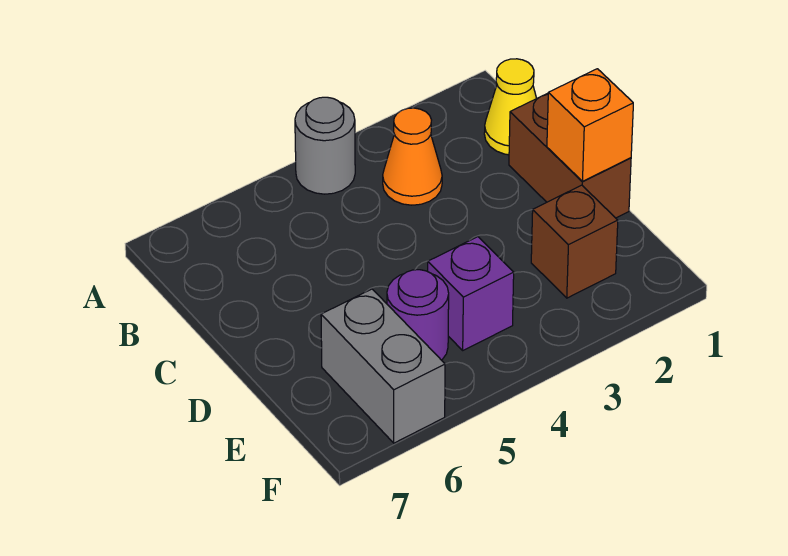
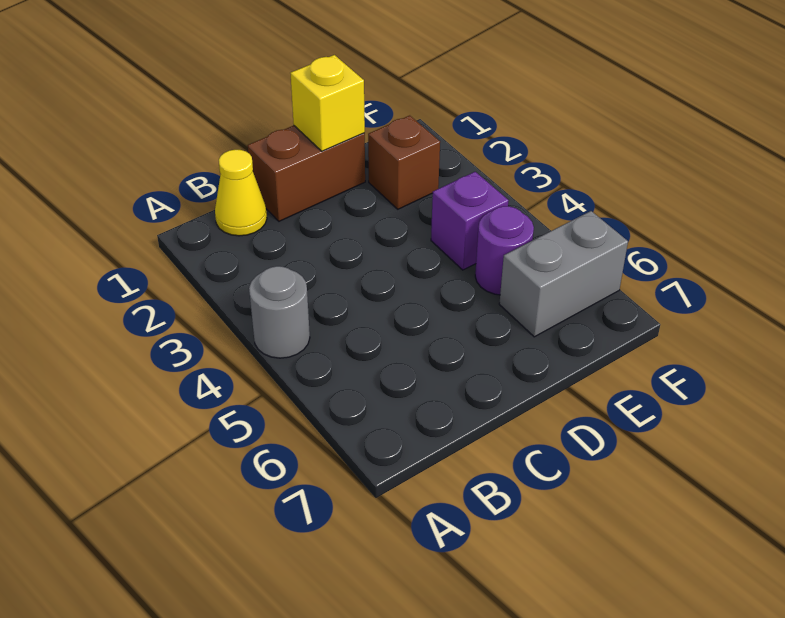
orange 1x1 cone [383,108,442,205] -> none
orange 1x1 brick [547,69,633,181] -> yellow 1x1 brick [290,55,365,151]

